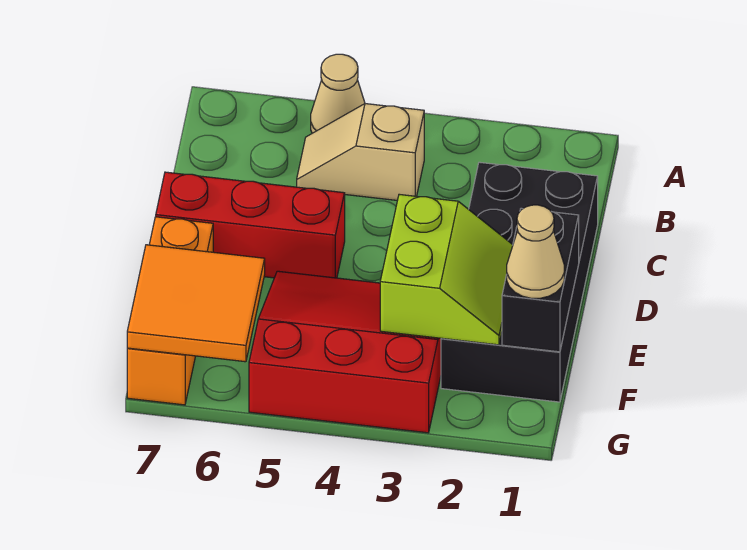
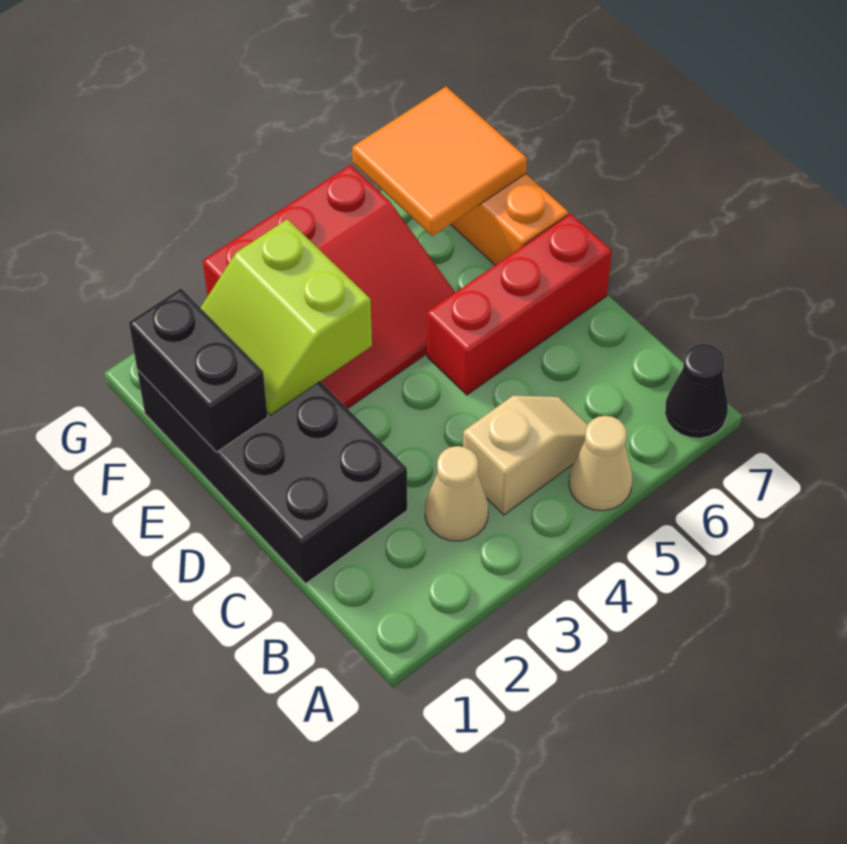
none -> black 1x1 cone [665,344,728,438]
tan 1x1 cone [507,205,564,298] -> tan 1x1 cone moved to [425,446,489,541]

